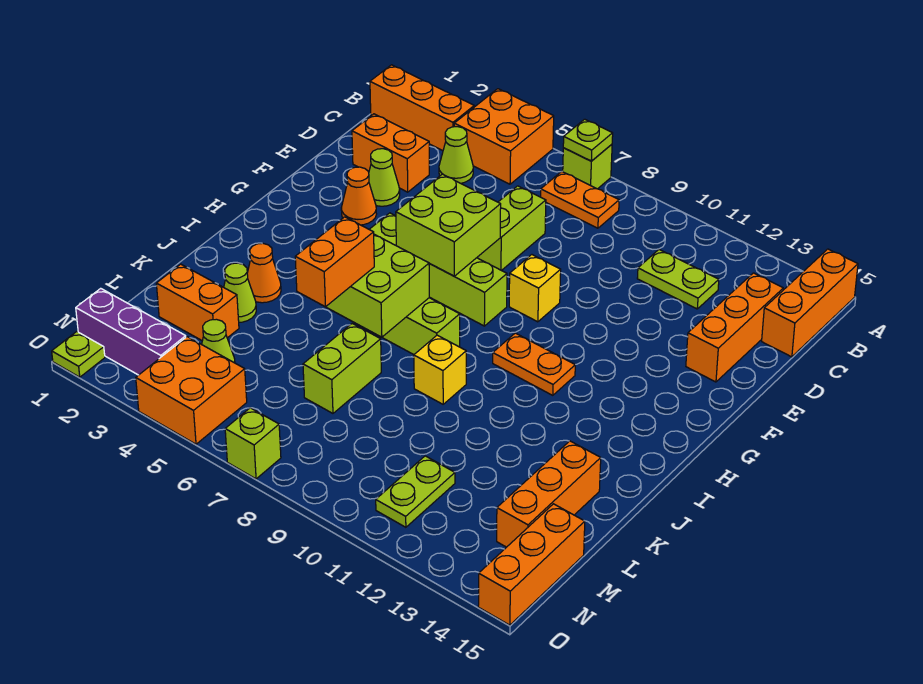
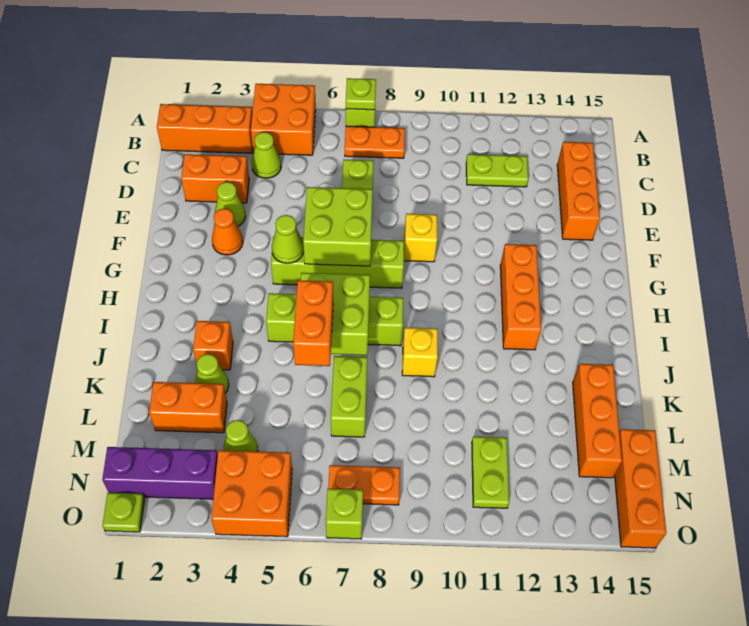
orange 1x3 brick [762,249,858,357] -> orange 1x3 brick moved to [500,244,541,350]
none -> lime 1x1 cone [272,215,304,263]
orange 1x2 plate [493,333,575,395] -> orange 1x2 plate moved to [328,465,400,505]
orange 1x1 cone [247,243,281,303] -> orange 1x1 brick [193,321,233,370]

